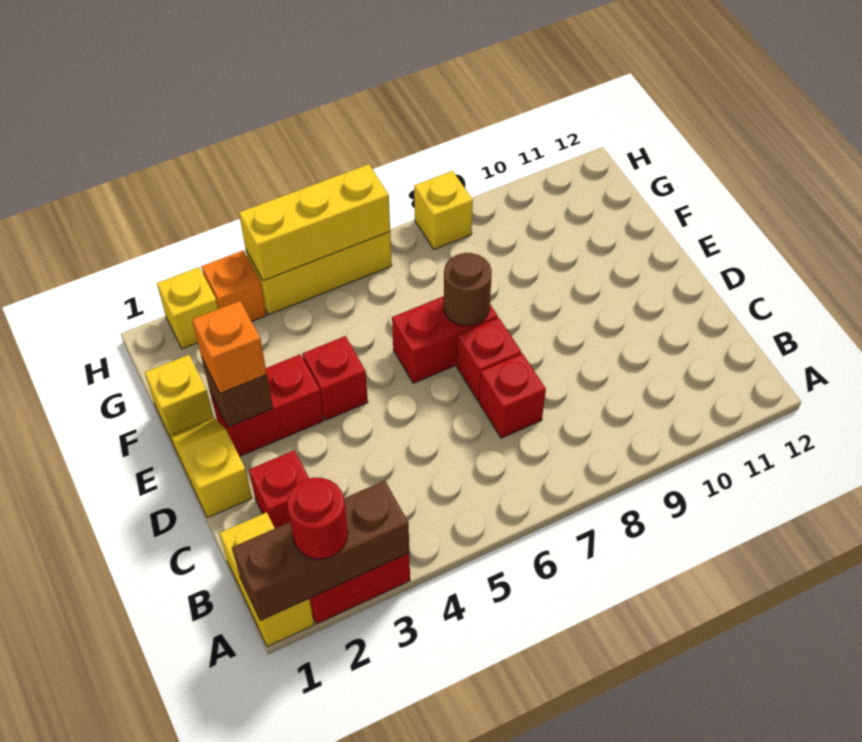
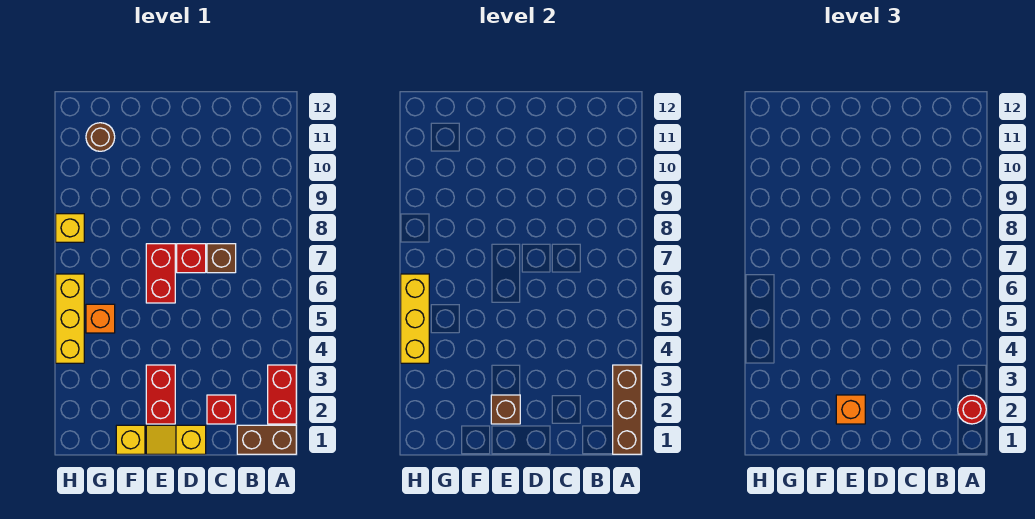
yellow 1x2 brick [219,512,314,647] -> brown 1x2 brick [237,425,296,454]
red 1x1 brick [479,354,546,438] -> brown 1x1 brick [207,244,236,273]
red 1x1 brick [303,336,368,420] -> none
brown 1x1 round brick [444,253,492,326] -> brown 1x1 round brick moved to [86,123,115,151]
yellow 1x1 brick [157,267,218,349] -> none
orange 1x1 brick [202,251,266,321] -> orange 1x1 brick moved to [86,304,115,333]

